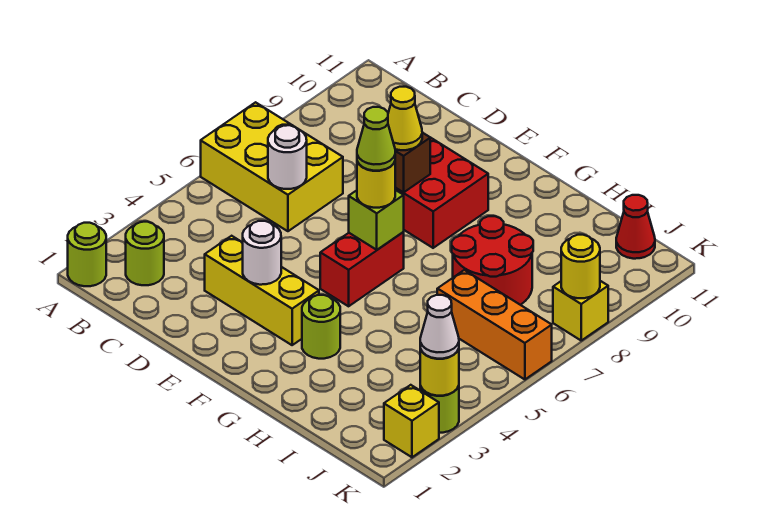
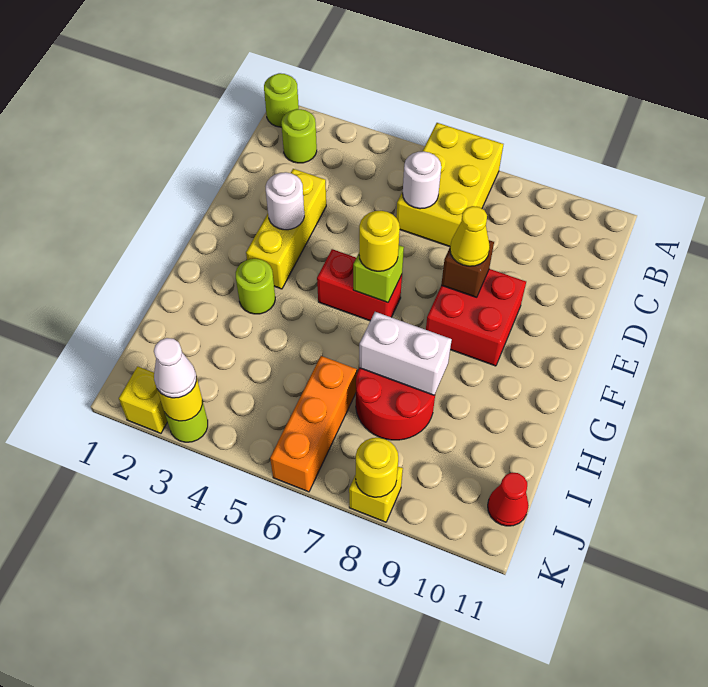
lime 1x1 cone [357,107,395,171] -> none
none -> white 1x2 brick [359,312,452,395]

